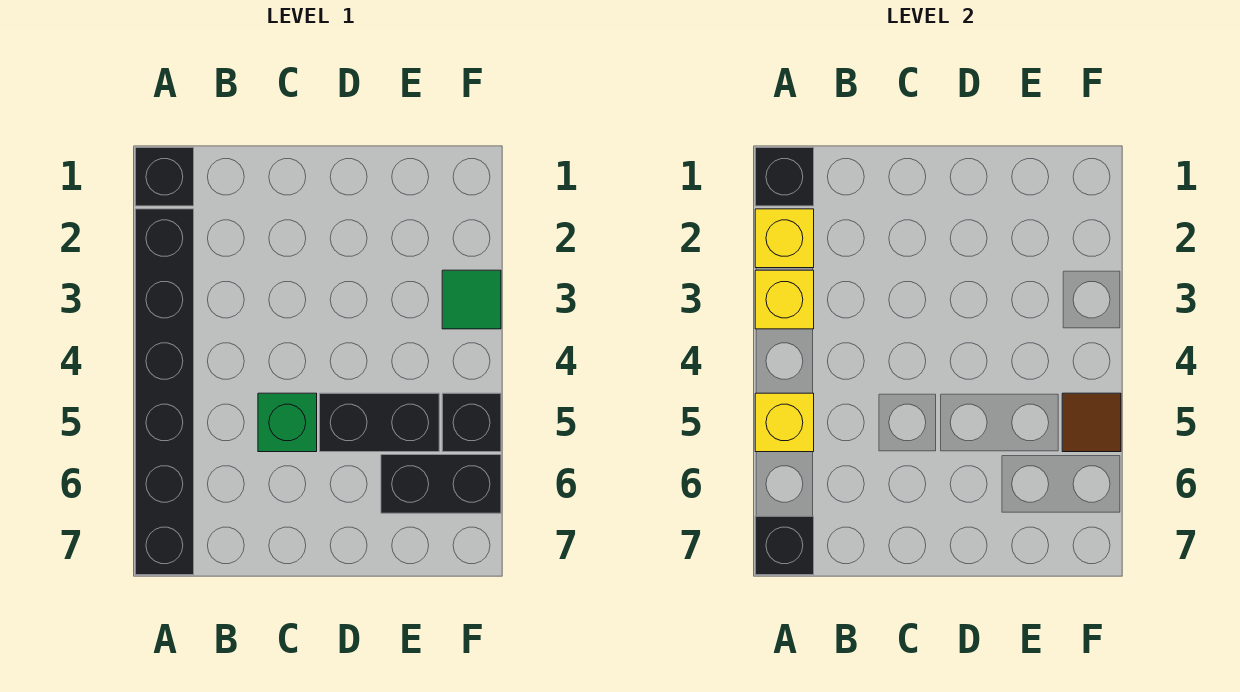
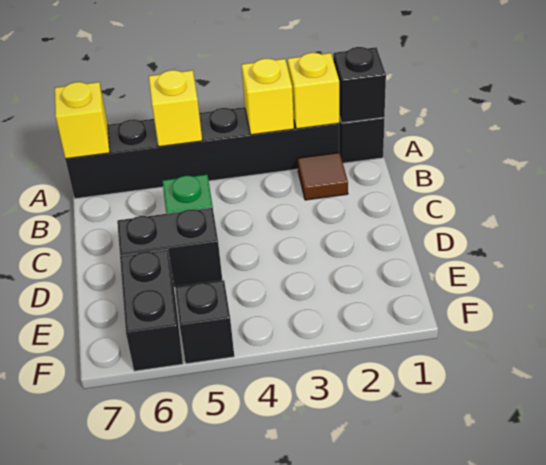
black 1x1 brick [755,516,814,575] -> yellow 1x1 brick [55,82,110,159]
black 1x2 brick [320,393,439,452] -> black 1x2 brick turned to [117,208,222,287]
green 1x1 tile [442,270,501,329] -> none
brown 1x1 tile [1062,393,1121,452] -> brown 1x1 tile moved to [298,152,348,200]

